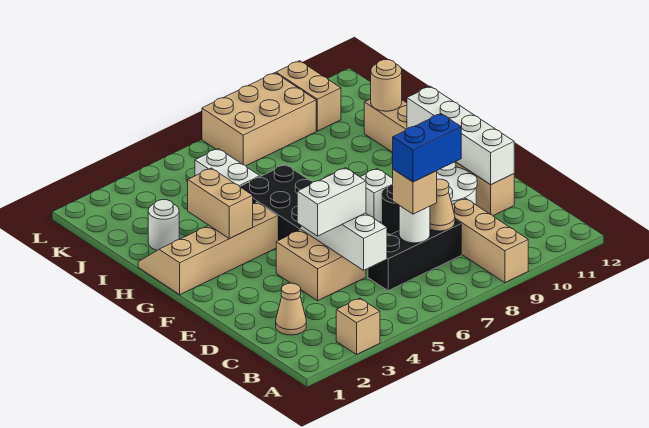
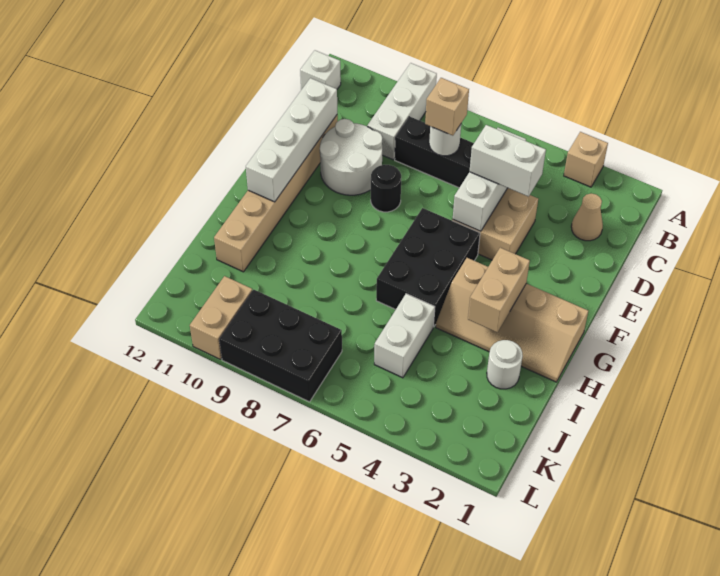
tan 1x3 brick [452,198,528,283] -> white 1x3 brick [367,63,437,160]
blue 1x2 brick [393,114,461,182] -> none
tan 1x1 cone [430,179,455,231] -> none
white 1x1 brick [361,168,393,222] -> white 1x1 brick moved to [300,50,341,90]
tan 1x1 round brick [371,60,402,111] -> none
tan 2x3 brick [202,73,316,166] -> black 2x3 brick [219,290,342,402]

